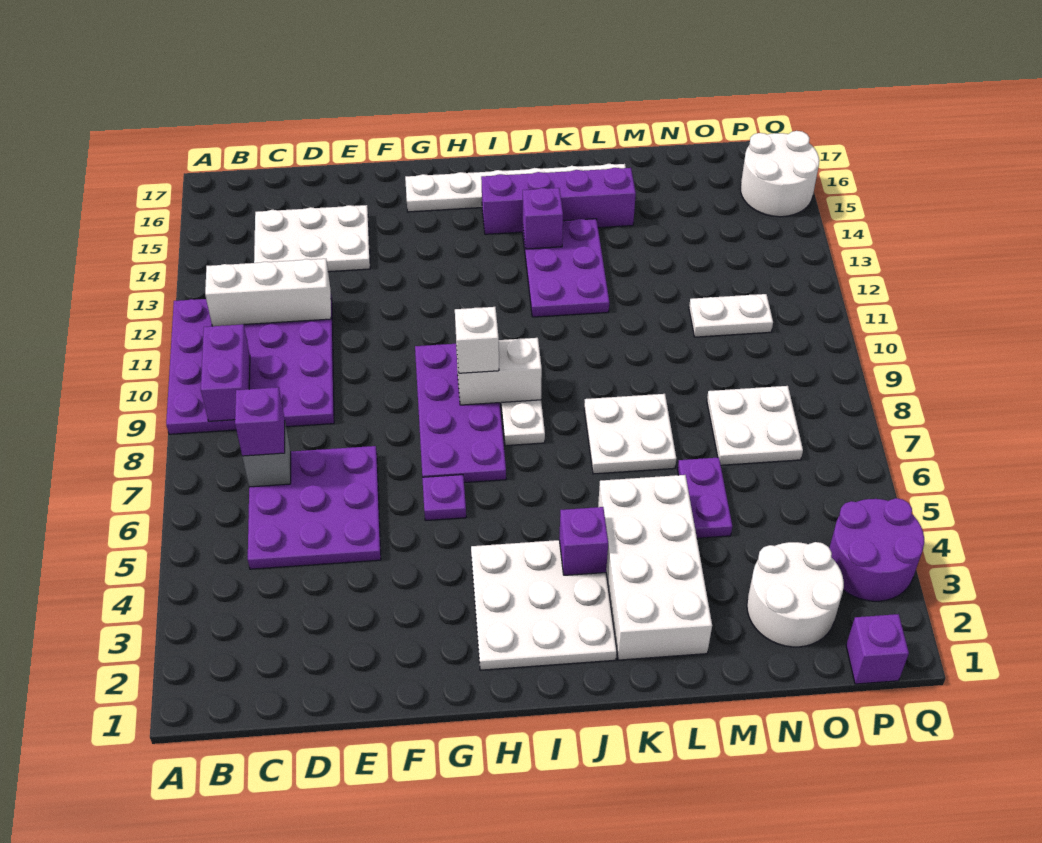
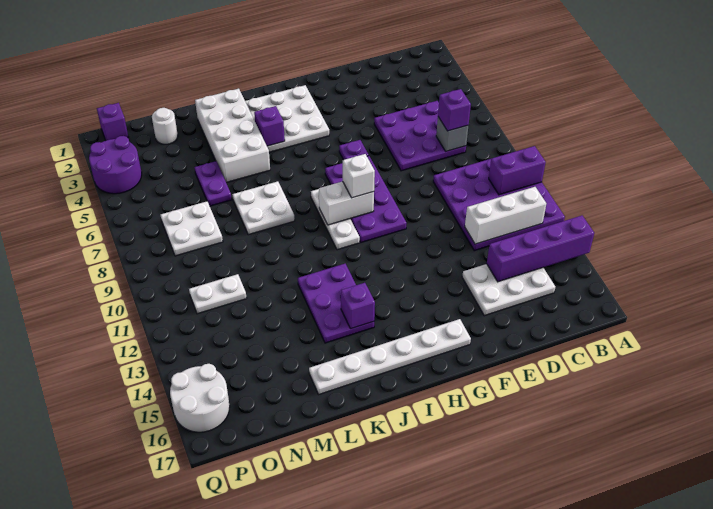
purple 1x2 brick [201,324,250,421] -> purple 1x2 brick turned to [489,146,546,195]
purple 1x4 brick [481,168,636,234] -> purple 1x4 brick moved to [487,216,594,282]
white 2x2 round brick [747,542,844,647] -> white 1x1 round brick [152,108,178,144]

